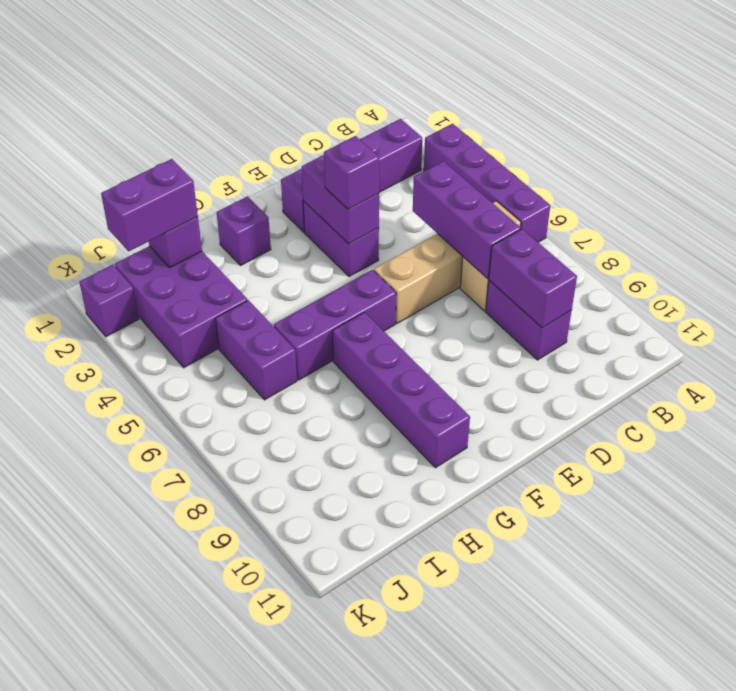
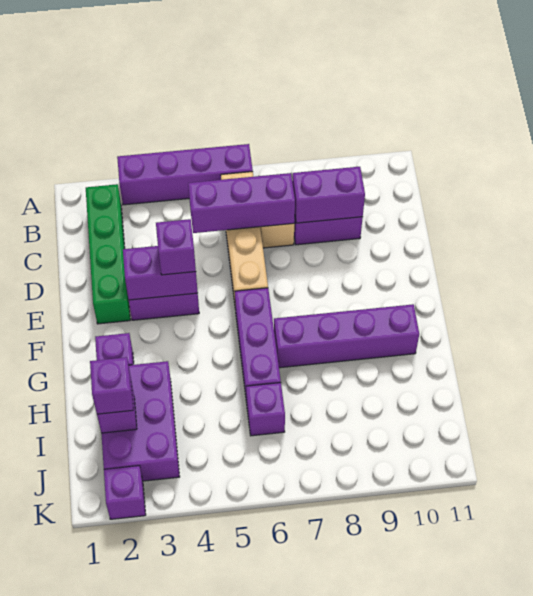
purple 1x4 brick [281,119,422,232] -> green 1x4 brick [86,184,130,324]
purple 2x3 brick [115,246,248,368] -> purple 2x3 brick turned to [101,361,180,481]
purple 1x2 brick [101,159,198,251] -> purple 1x1 brick [90,357,133,414]
purple 1x2 brick [215,300,297,400] -> purple 1x1 brick [246,383,285,436]

